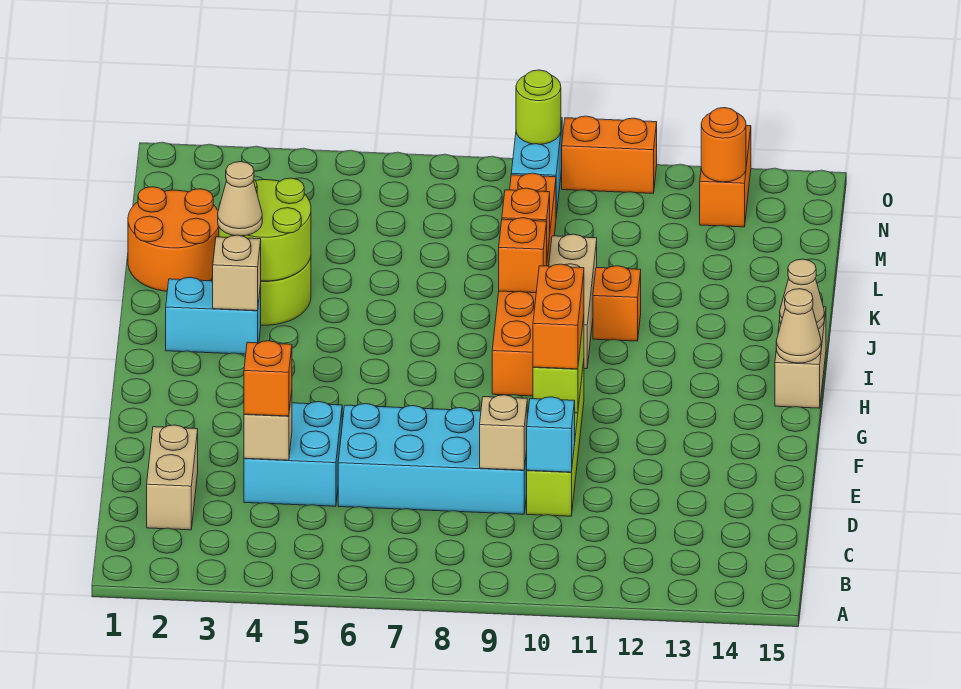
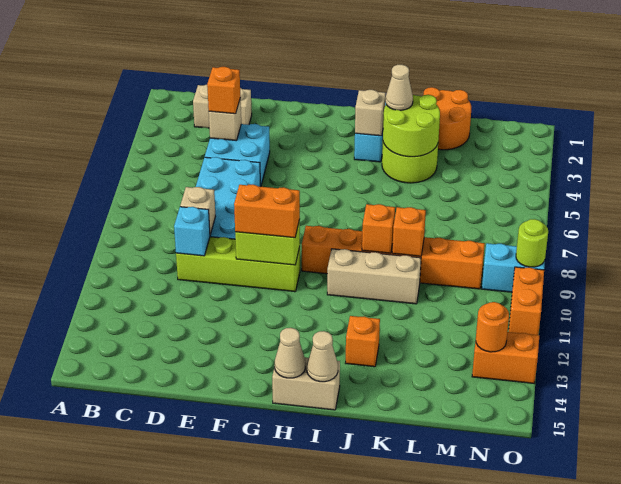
orange 1x1 brick [593,266,641,341] -> orange 1x1 brick moved to [346,316,380,367]

